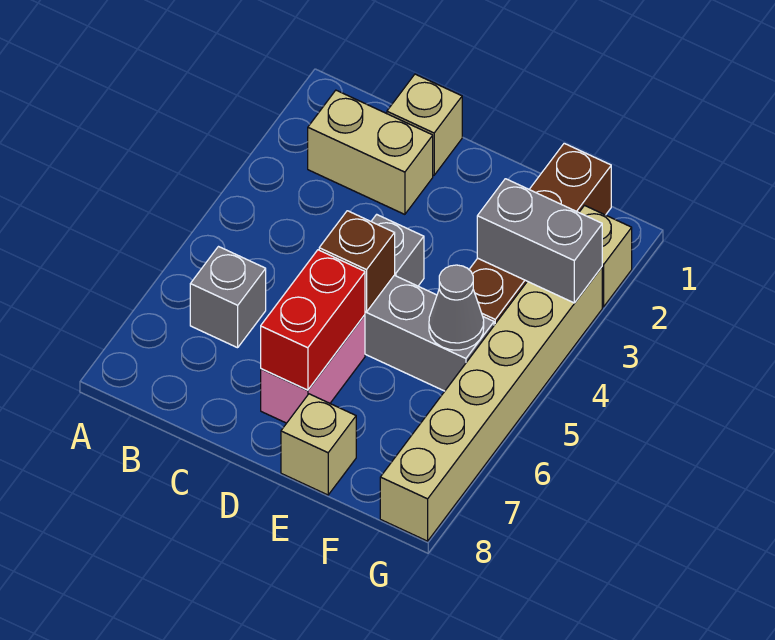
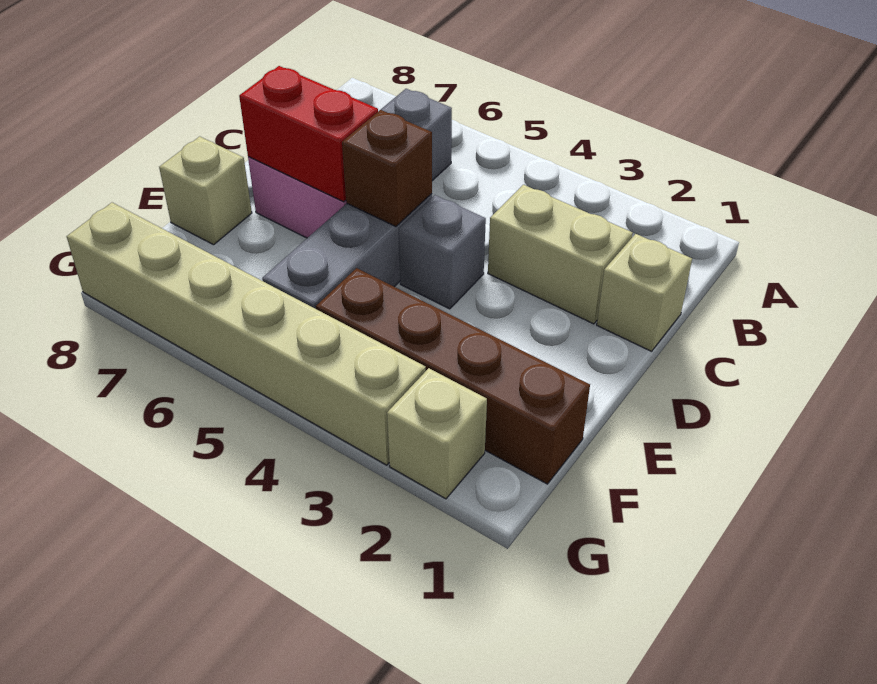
tan 1x2 brick [308,90,433,214] -> tan 1x2 brick turned to [488,185,633,324]
grey 1x2 brick [477,179,602,303] -> none
grey 1x1 cone [429,265,484,350] -> none

